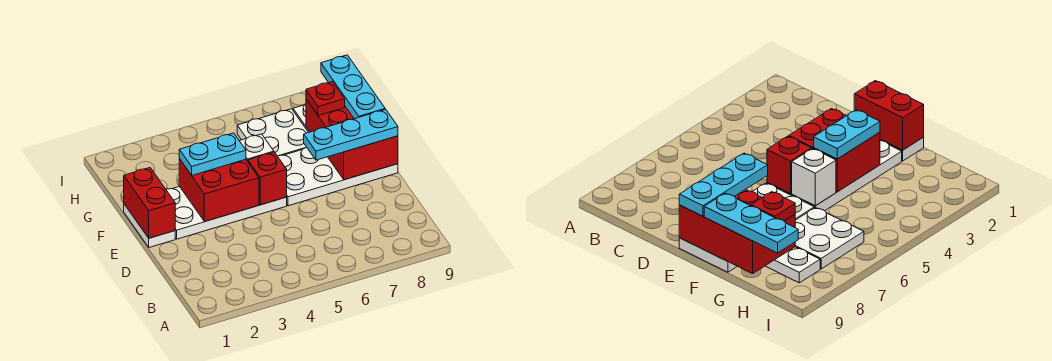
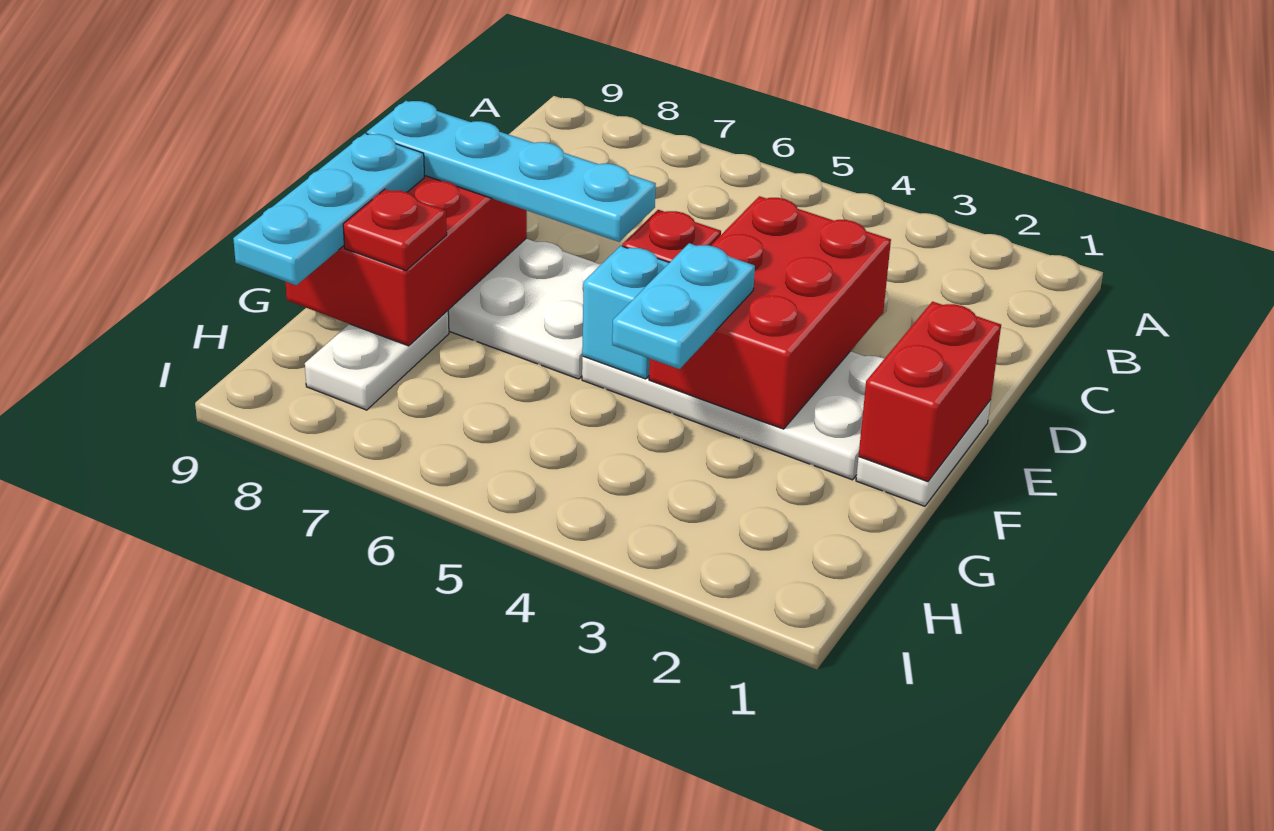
red 2x2 brick [179,159,259,222] -> red 2x3 brick [649,196,891,429]
cyan 1x3 plate [304,109,398,160] -> cyan 1x4 plate [367,101,656,242]
cyan 1x2 plate [179,133,246,175] -> cyan 1x2 plate turned to [612,243,755,369]
white 1x1 brick [240,134,274,162] -> cyan 1x1 brick [582,246,670,379]
white 2x2 plate [237,109,308,156] -> none

